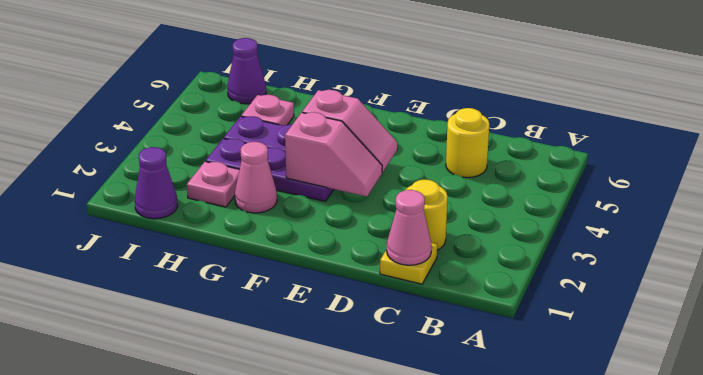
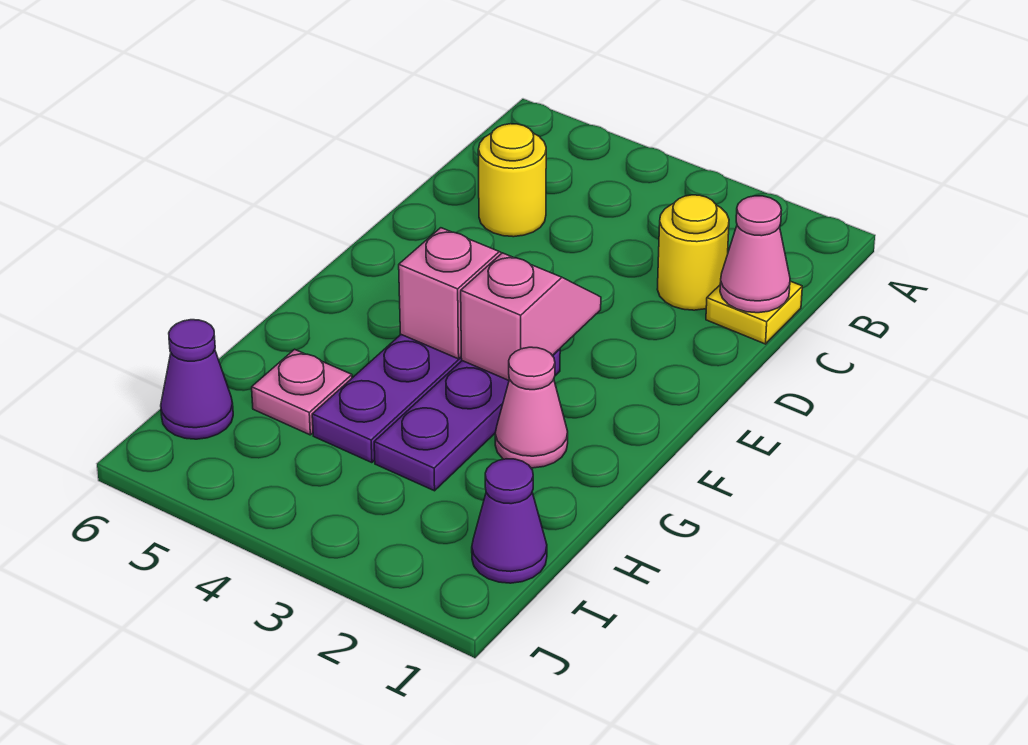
pink 1x1 plate [187,162,240,207] -> none

